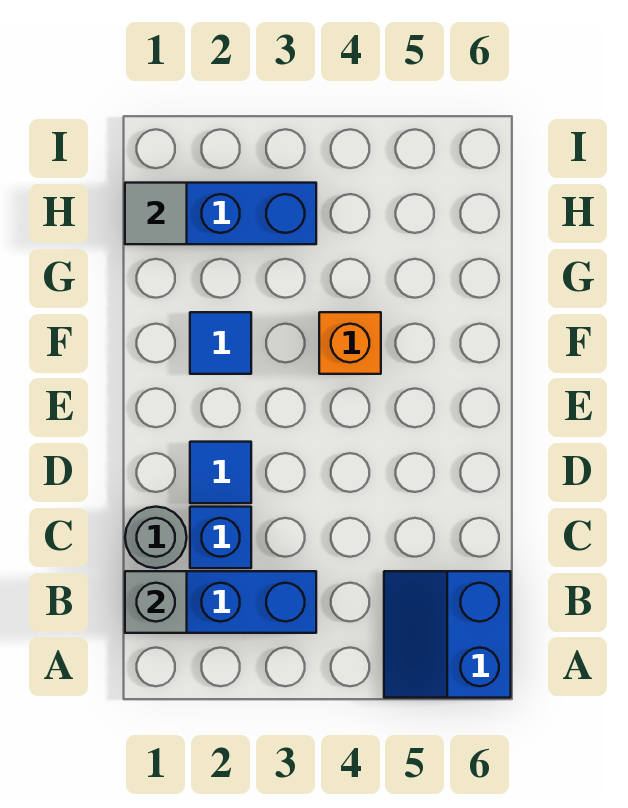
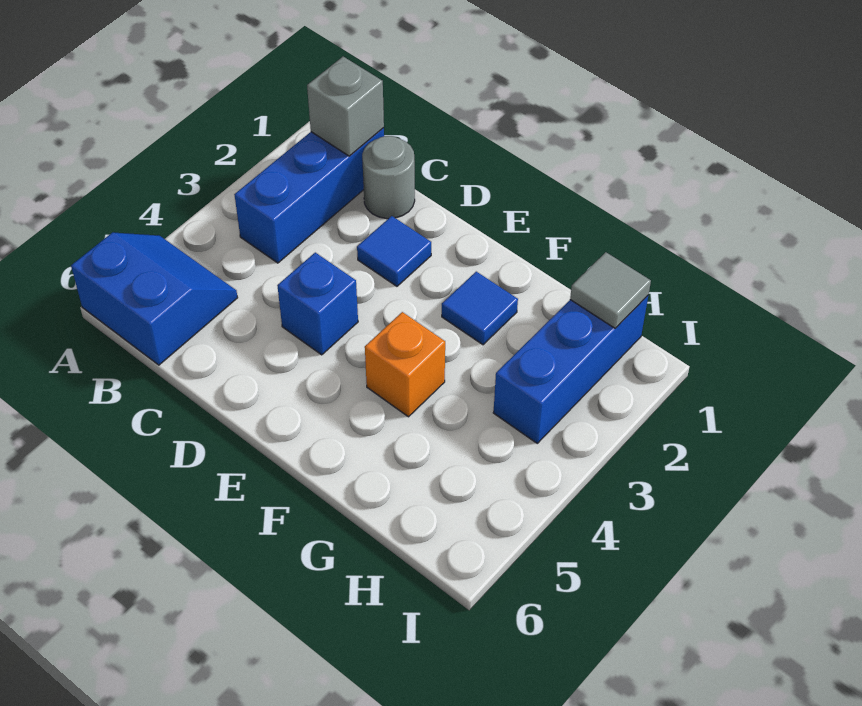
blue 1x1 brick [190,507,251,568] -> blue 1x1 brick moved to [277,253,358,355]

